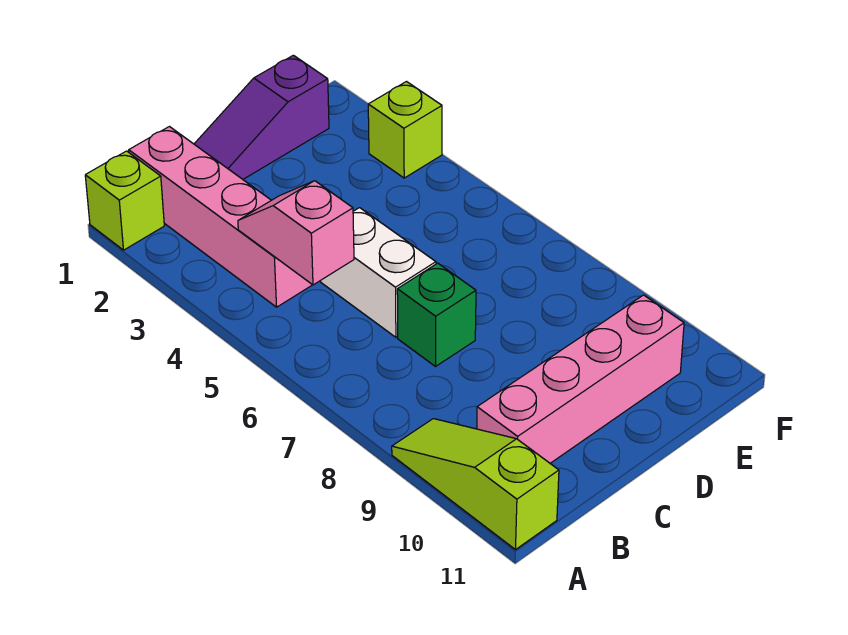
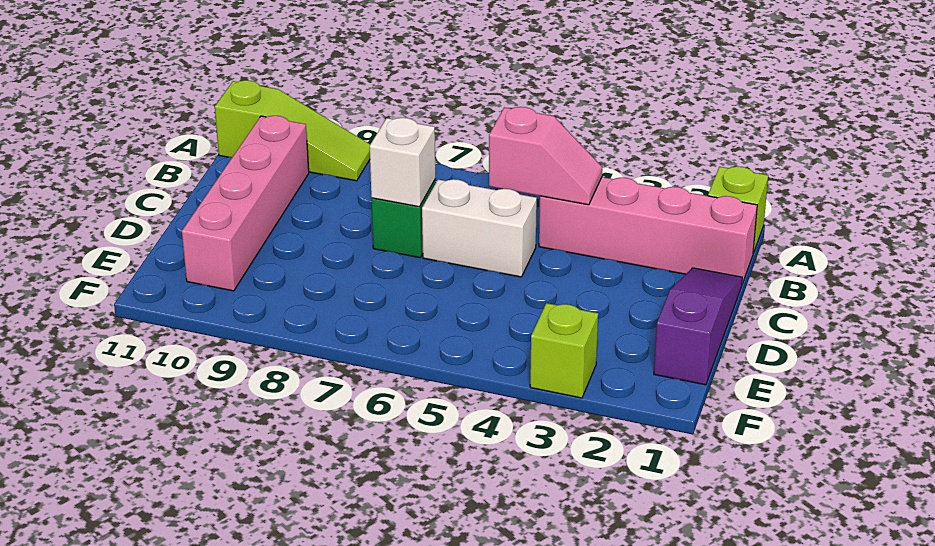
none -> white 1x1 brick [370,118,435,207]

